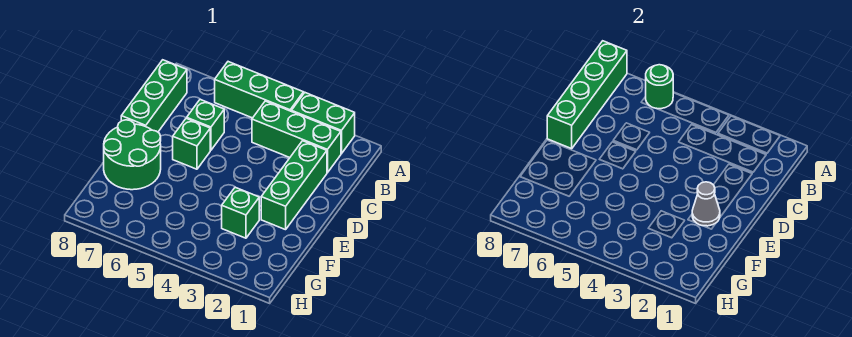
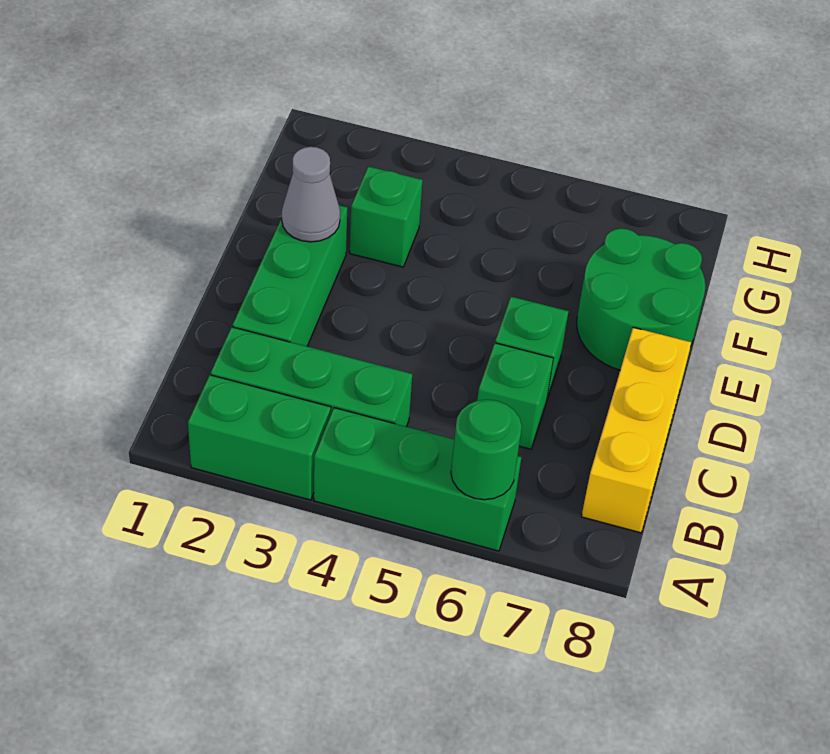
green 1x4 brick [547,41,627,149] -> none
green 1x3 brick [121,60,187,132] -> yellow 1x3 brick [581,327,692,533]

